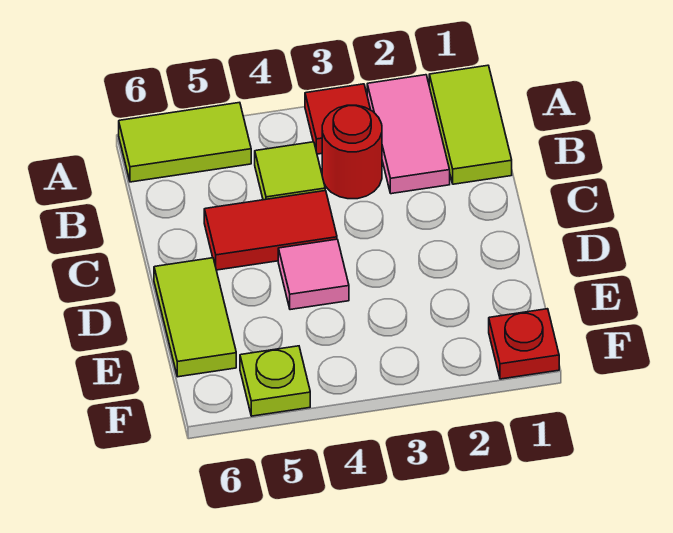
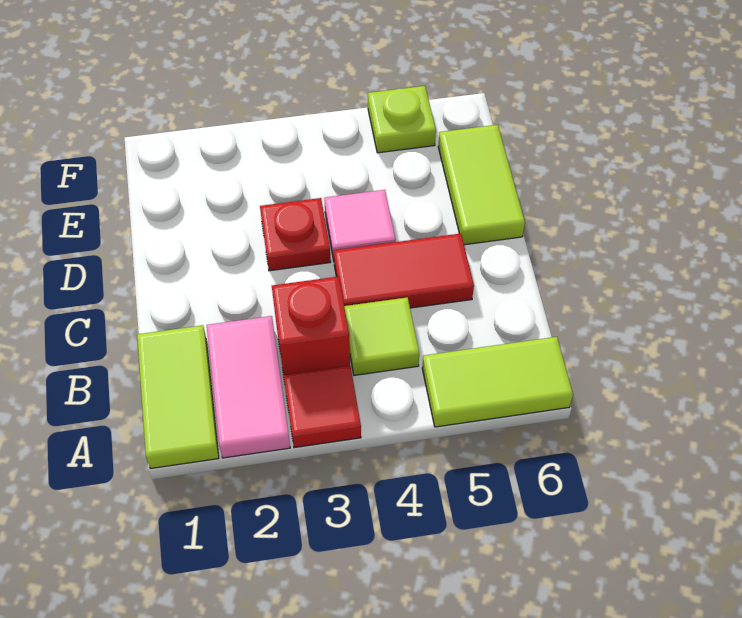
red 1x1 round brick [322,105,382,199] -> red 1x1 brick [272,276,350,375]
red 1x1 plate [489,309,559,379] -> red 1x1 plate moved to [260,198,331,271]

